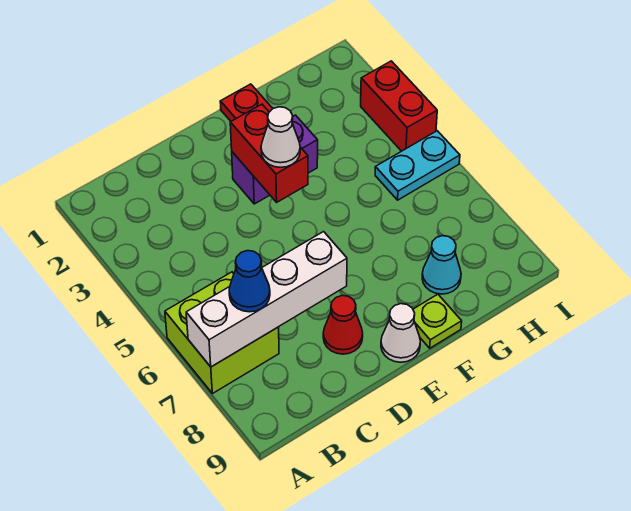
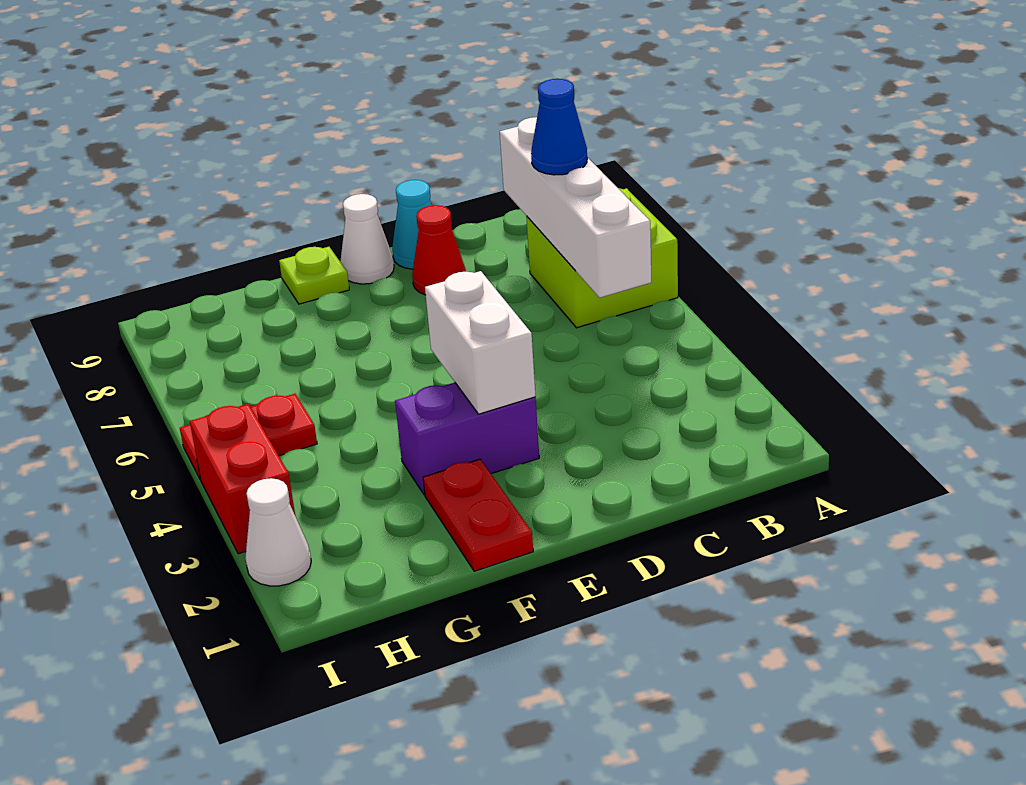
white 1x4 brick [186,232,347,367] -> white 1x4 brick turned to [500,117,651,298]
red 1x2 brick [230,104,308,202] -> white 1x2 brick [425,271,536,414]
white 1x1 cone [261,107,300,167] -> white 1x1 cone moved to [245,478,311,586]
cyan 1x1 cone [422,236,461,294] -> cyan 1x1 cone moved to [392,180,432,269]
cyan 1x2 plate [375,131,460,200] -> red 1x2 plate [180,394,317,480]

